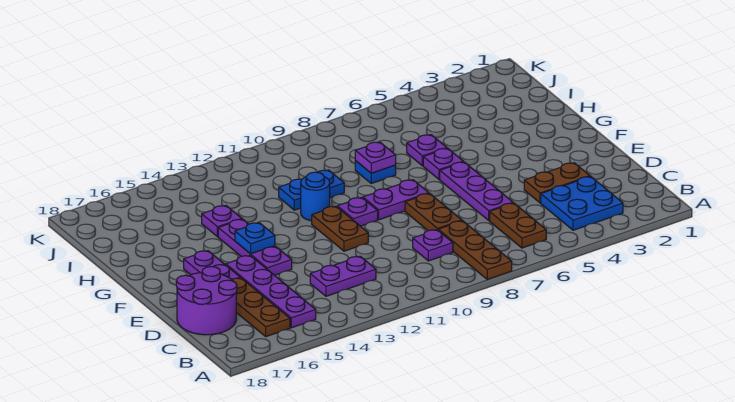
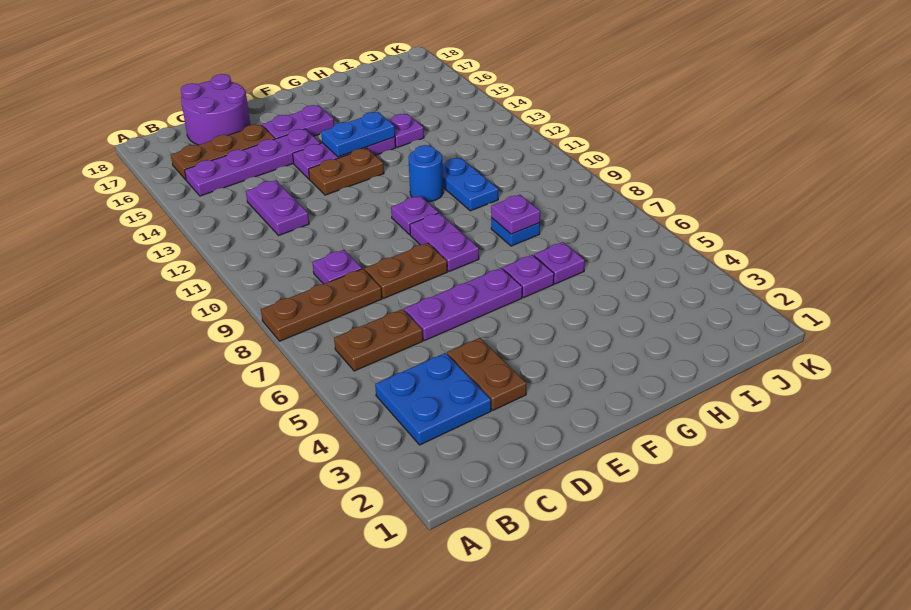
brown 1x2 plate [312,206,368,251] -> brown 1x2 plate moved to [308,148,384,195]
blue 1x1 plate [235,223,275,254] -> blue 1x2 plate [321,112,395,157]

